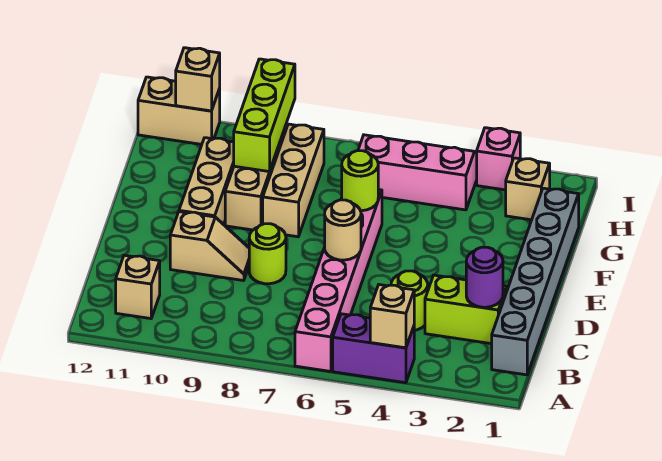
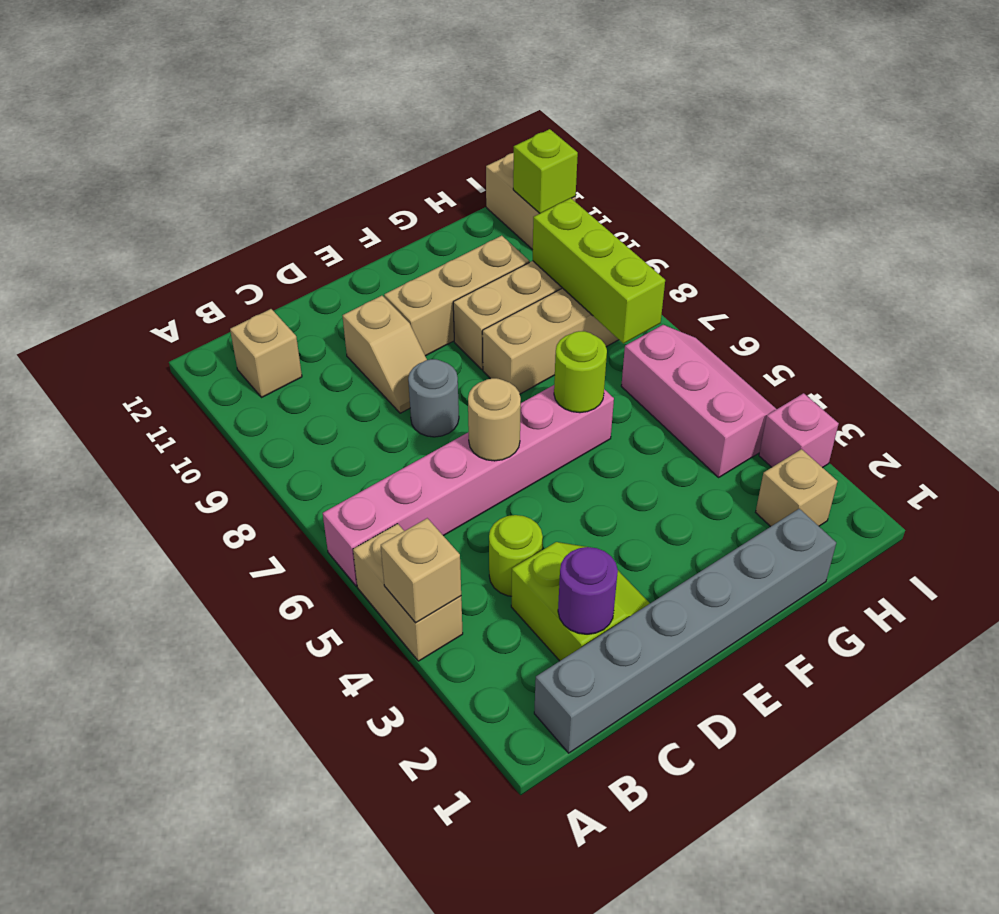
purple 1x2 brick [333,314,414,383] -> tan 1x2 brick [353,524,463,661]
lime 1x1 round brick [249,224,286,284] -> grey 1x1 round brick [408,359,459,437]
lime 1x3 brick [234,59,295,172] -> lime 1x3 brick turned to [533,198,665,344]
tan 1x1 brick [176,48,220,111] -> lime 1x1 brick [513,129,578,213]

